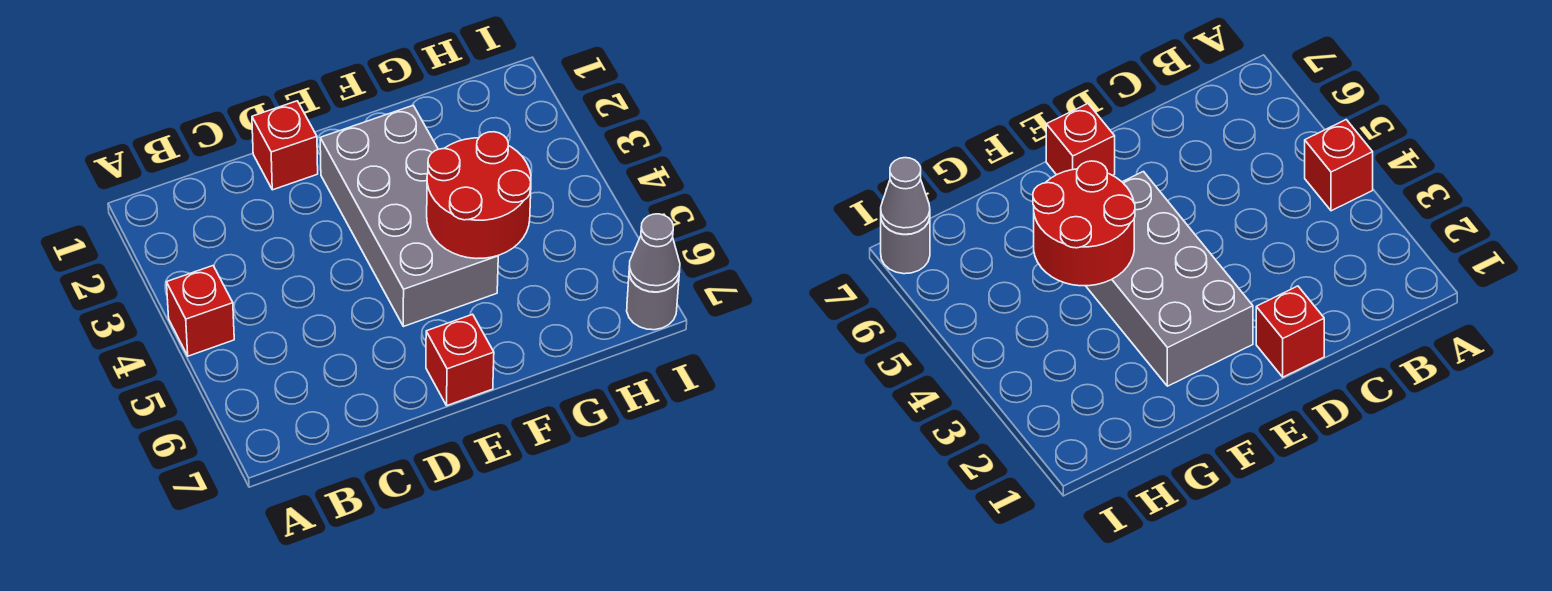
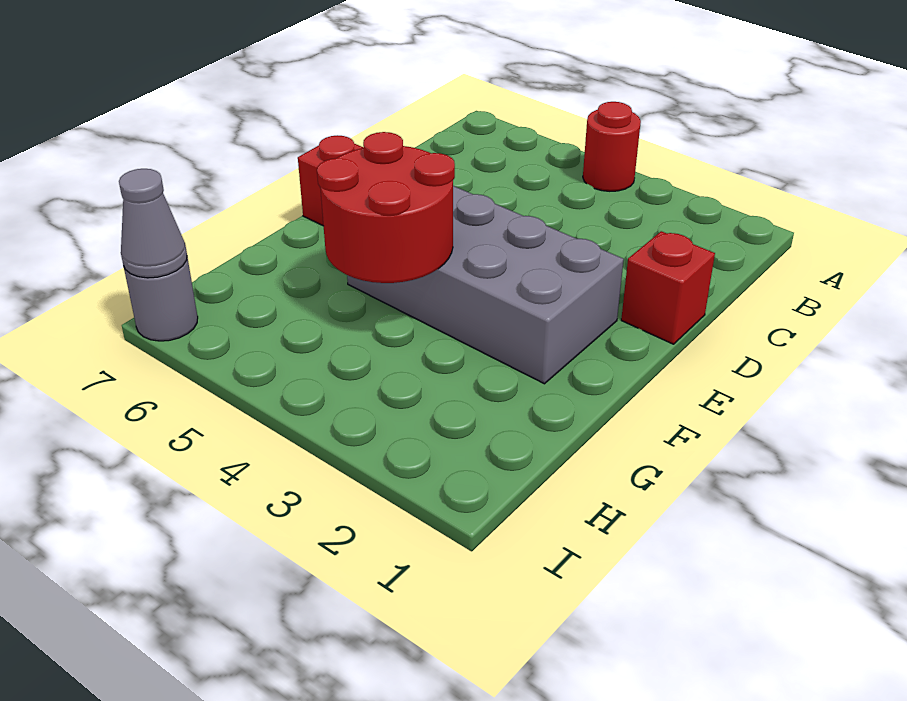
red 1x1 brick [166,266,234,356] -> red 1x1 round brick [583,102,641,191]

